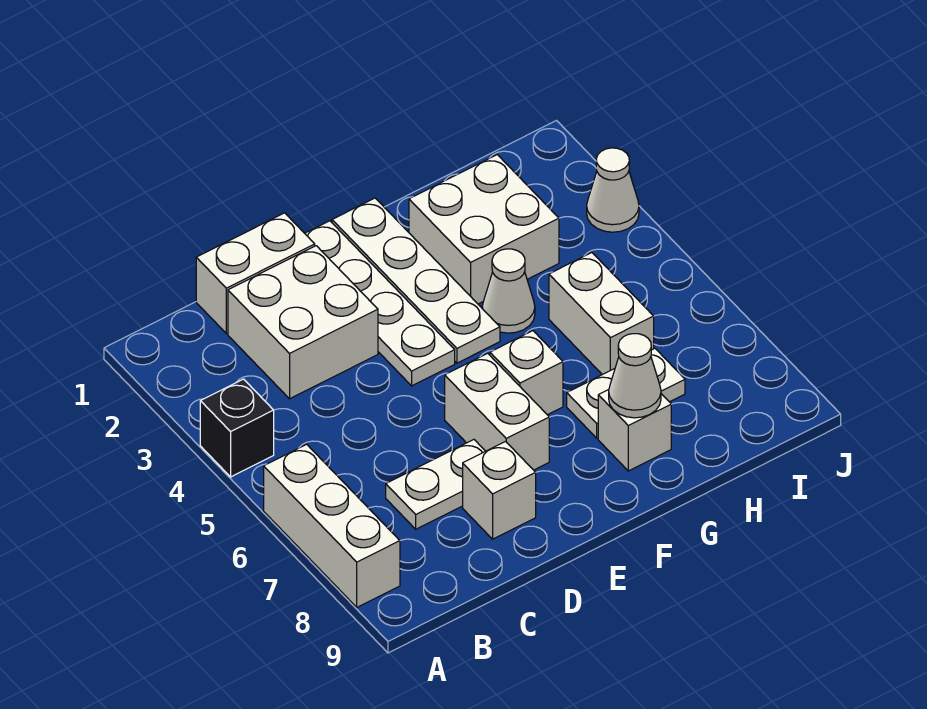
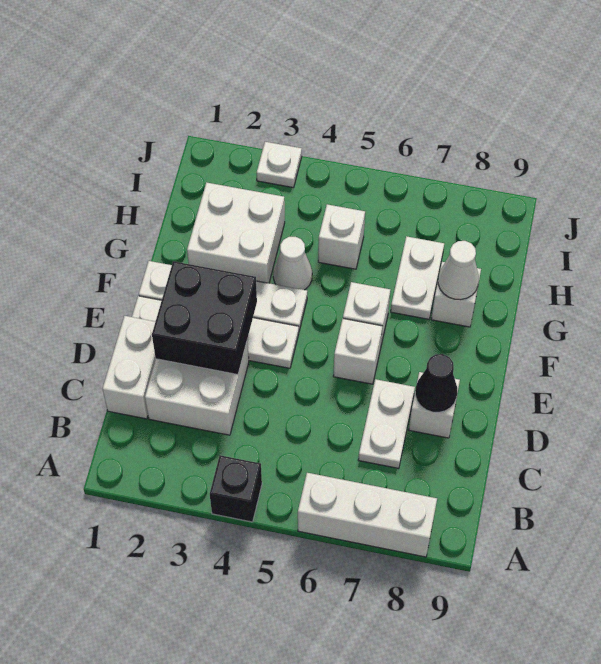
none -> black 2x2 brick [152,261,257,375]
none -> black 1x1 cone [415,354,457,412]
white 1x2 brick [445,353,549,470] -> white 1x1 brick [333,319,383,384]
white 1x2 brick [549,253,654,375] -> white 1x1 brick [318,204,365,269]
white 1x1 cone [587,148,639,232] -> white 1x1 plate [257,142,302,188]

